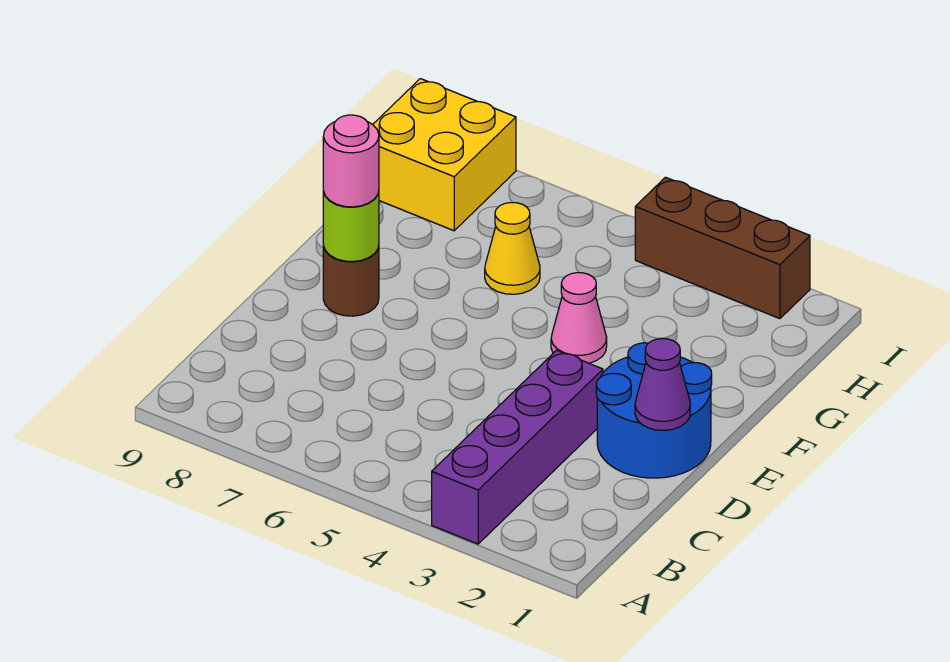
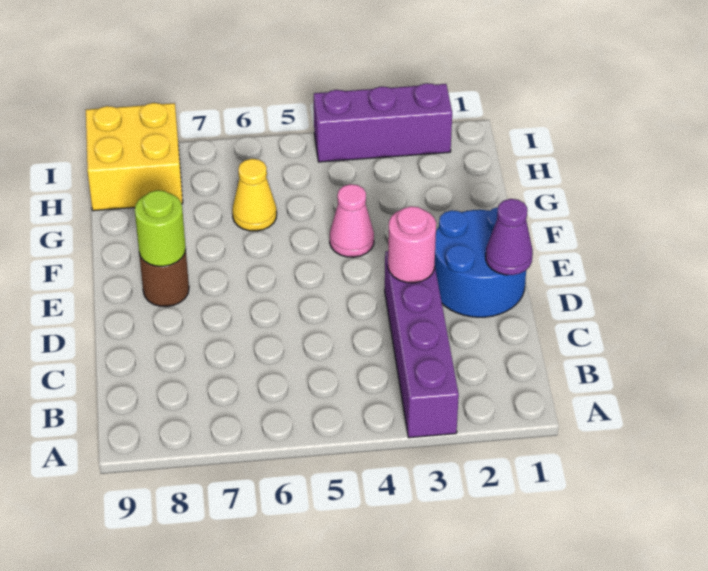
pink 1x1 round brick [323,115,379,207] -> pink 1x1 round brick moved to [388,206,436,283]
brown 1x3 brick [635,177,810,319] -> purple 1x3 brick [314,83,452,162]

